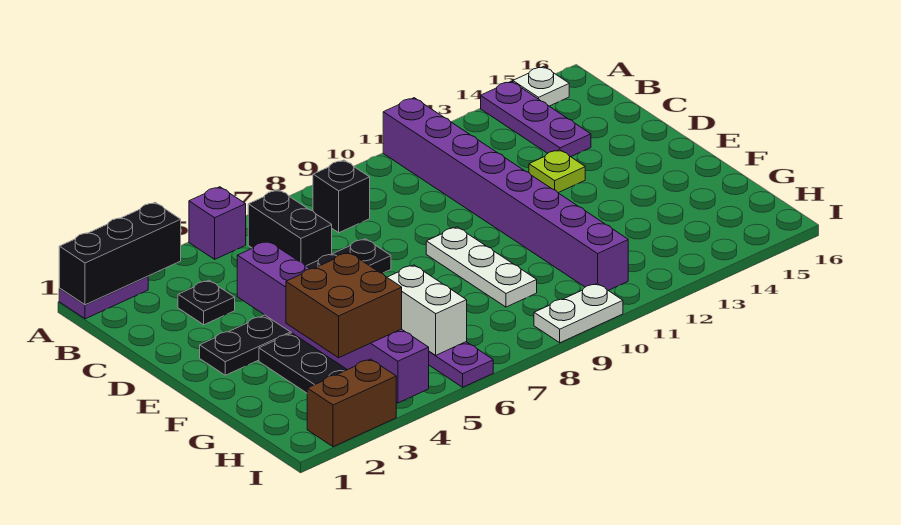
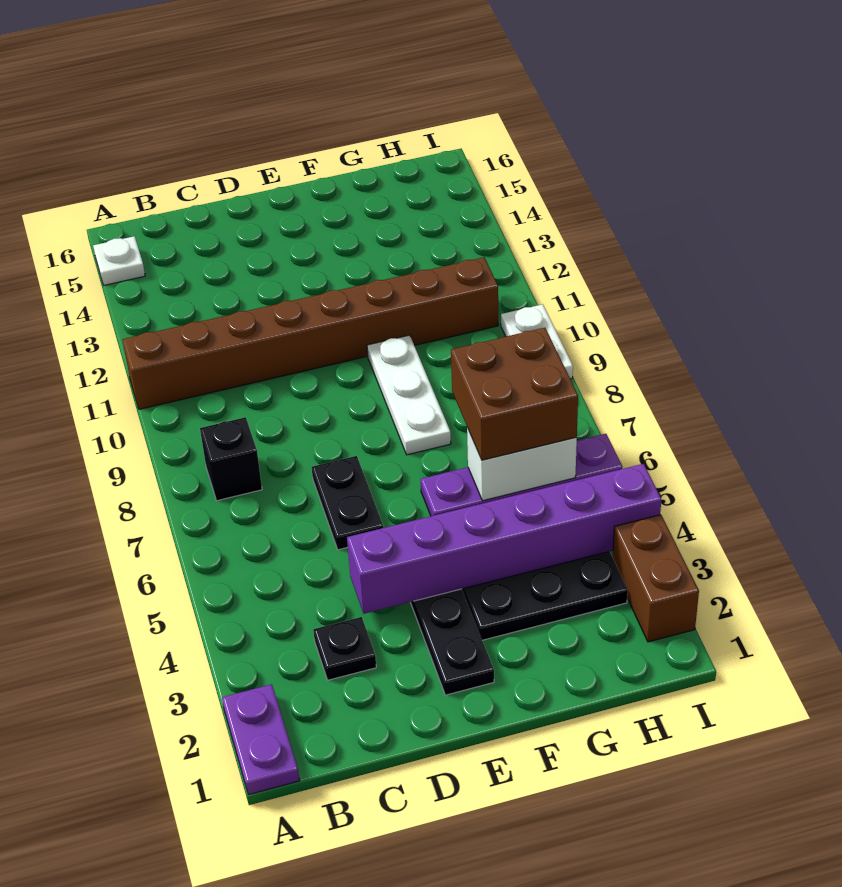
black 1x3 brick [59,203,181,305] -> none
purple 1x1 brick [189,187,246,259] -> none
purple 1x8 brick [383,98,628,290] -> brown 1x8 brick [122,257,498,409]
purple 1x3 plate [481,81,591,157] -> none
black 1x2 brick [248,190,332,266] -> none
lime 1x1 plate [529,150,585,193] -> none
white 1x3 plate [426,227,537,307] -> white 1x3 plate turned to [367,335,451,455]
brown 2x2 brick [286,253,402,358] -> brown 2x2 brick moved to [451,328,578,460]

